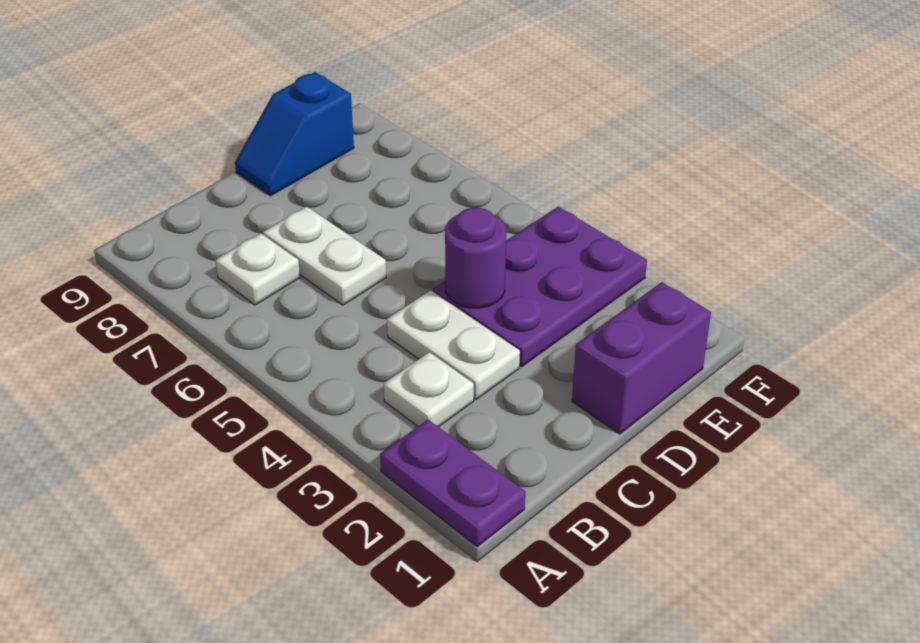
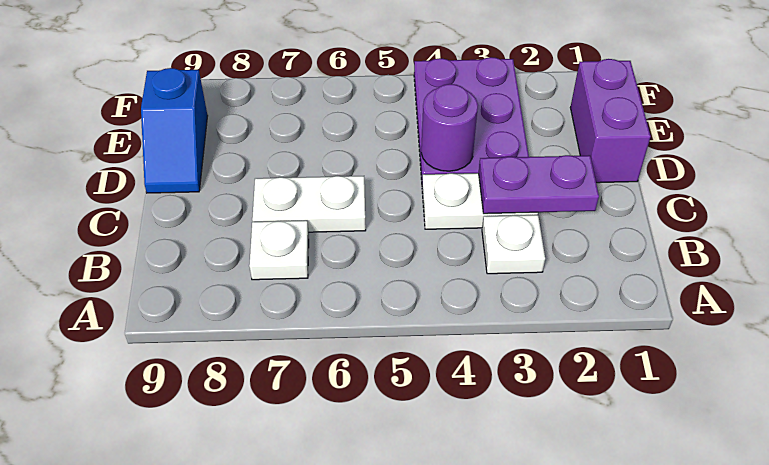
purple 1x2 plate [380,420,525,546] -> purple 1x2 plate moved to [479,155,599,214]

